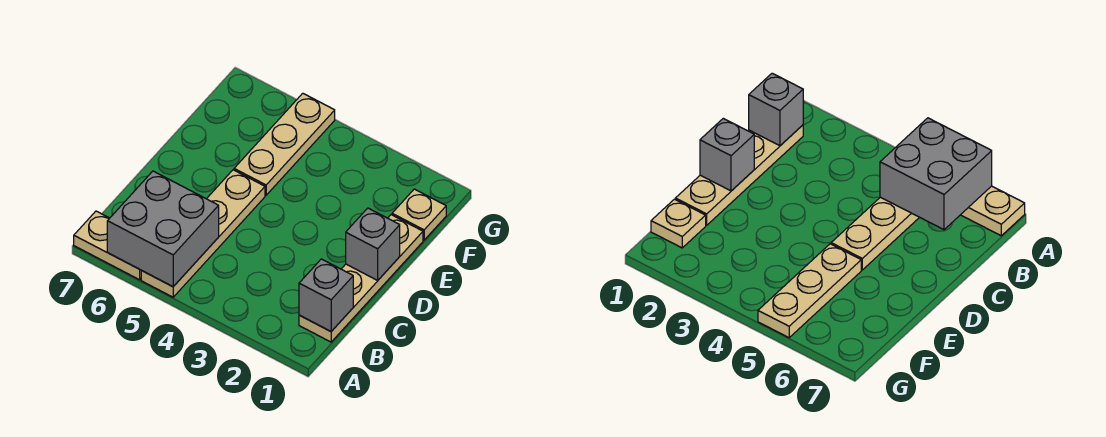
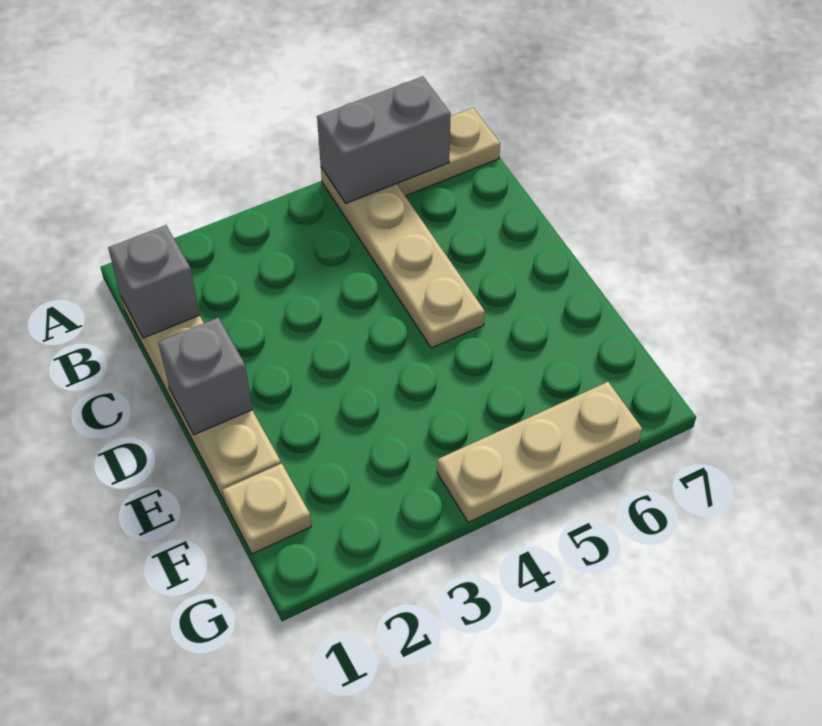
grey 2x2 brick [107,171,219,287] -> grey 1x2 brick [317,76,451,203]
tan 1x3 plate [234,93,335,195] -> tan 1x3 plate turned to [437,382,642,522]

